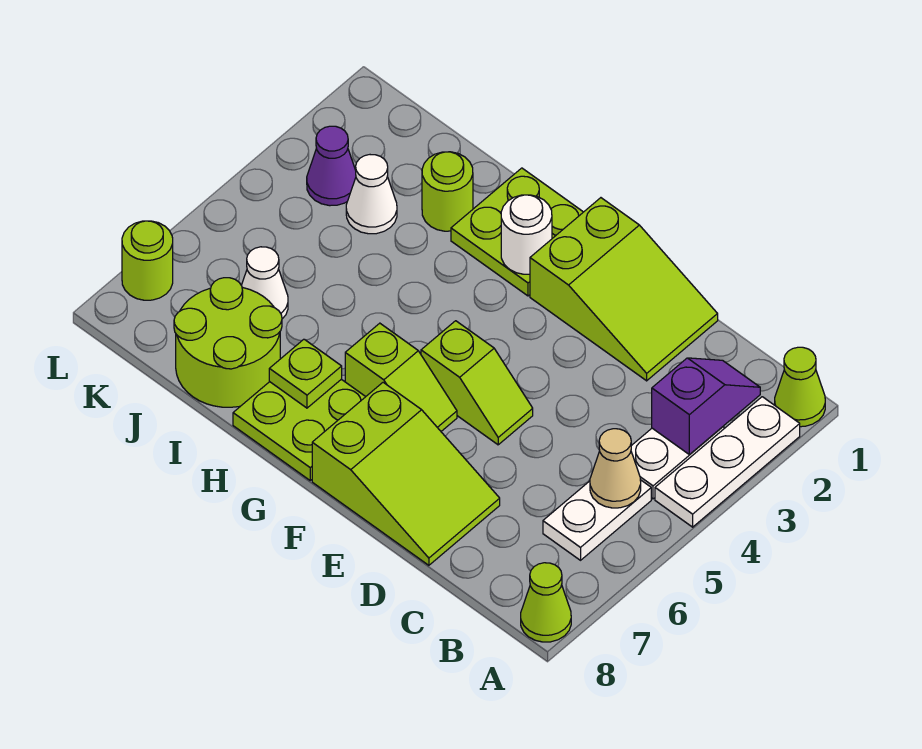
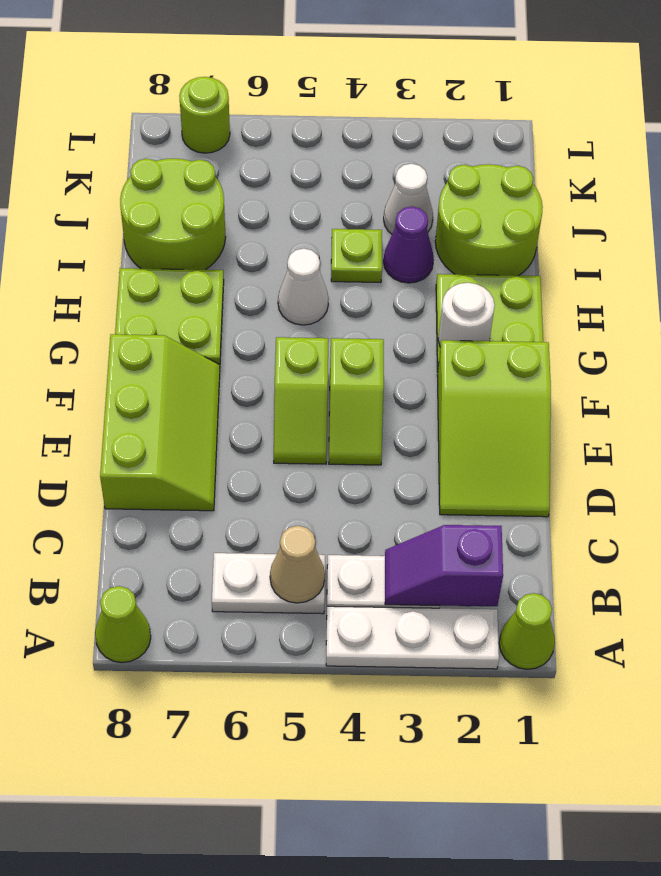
purple 1x2 slope [652,358,760,454] -> purple 1x2 slope turned to [385,525,503,606]
lime 2x3 slope [312,382,500,565] -> lime 2x3 slope turned to [100,334,220,511]
lime 1x2 slope [345,323,457,431] -> lime 1x2 slope moved to [329,338,384,465]
lime 1x1 plate [269,339,342,408] -> lime 1x1 plate moved to [331,229,382,283]
lime 1x1 round brick [422,152,473,231] -> lime 2x2 round brick [435,164,543,276]
white 1x1 cone [241,247,288,319] -> white 1x1 cone moved to [278,249,329,325]
purple 1x1 cone [307,126,356,206] -> purple 1x1 cone moved to [384,207,434,283]

